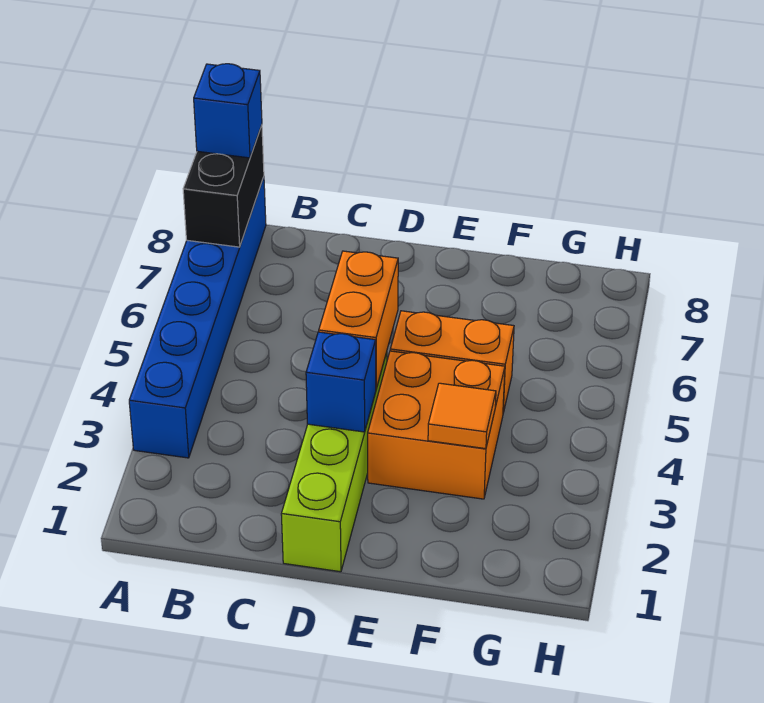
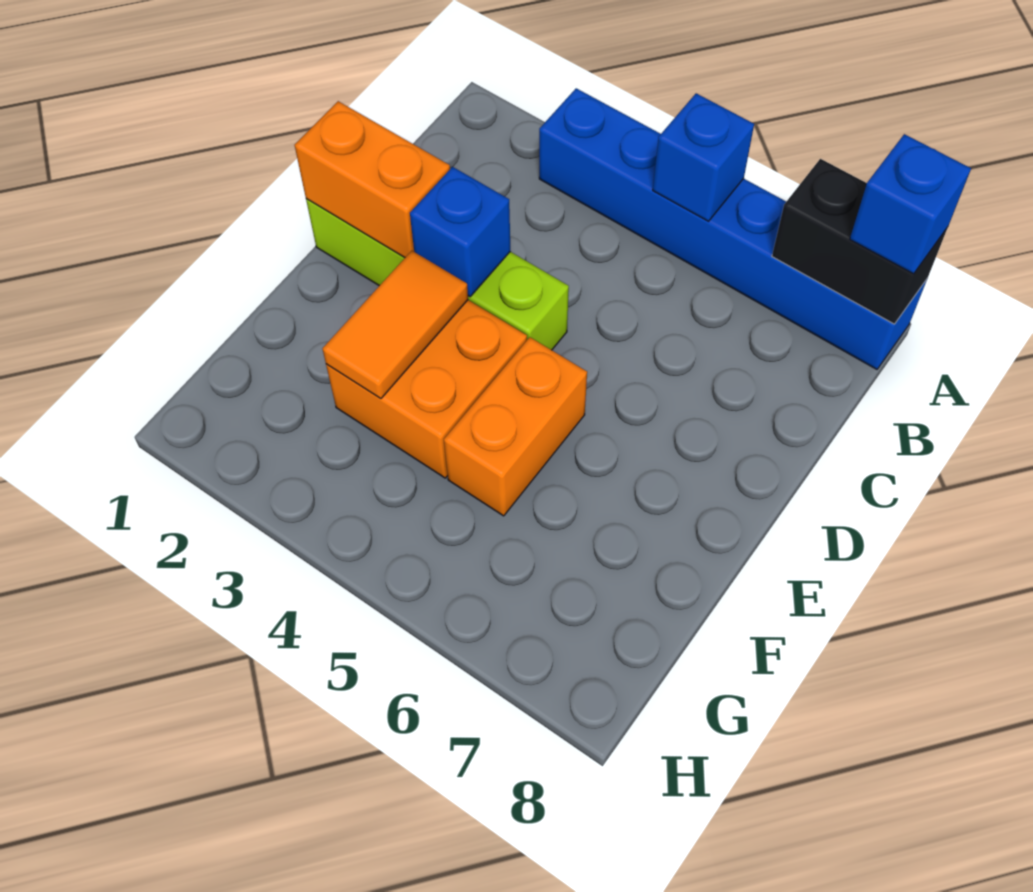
none -> blue 1x1 brick [653,93,754,221]
orange 1x2 brick [319,251,398,388] -> orange 1x2 brick moved to [295,101,450,258]
orange 1x1 tile [428,383,496,449] -> orange 1x2 tile [323,251,468,398]

